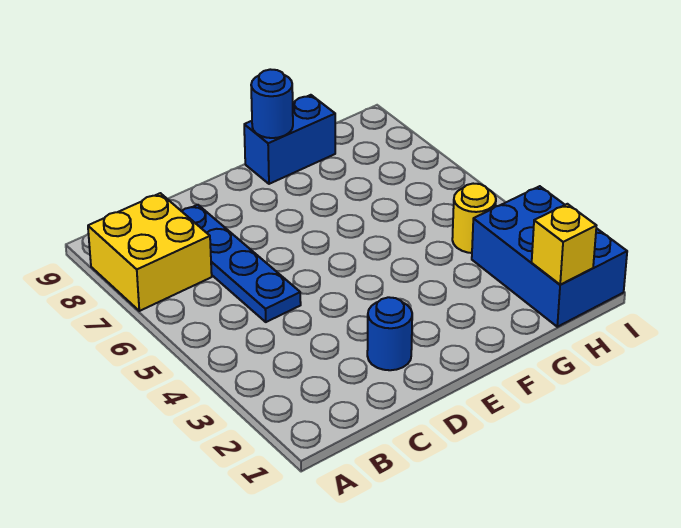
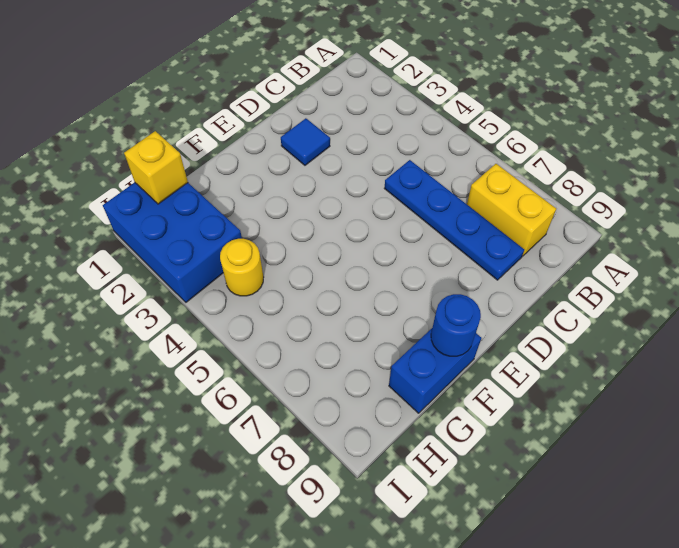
yellow 2x2 brick [88,193,212,311] -> yellow 1x2 brick [467,164,556,256]
blue 1x1 round brick [367,297,412,370] -> blue 1x1 tile [281,118,330,165]

